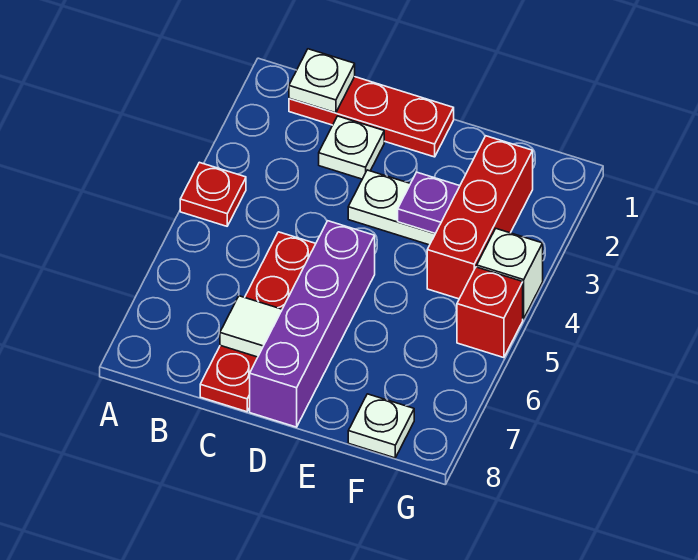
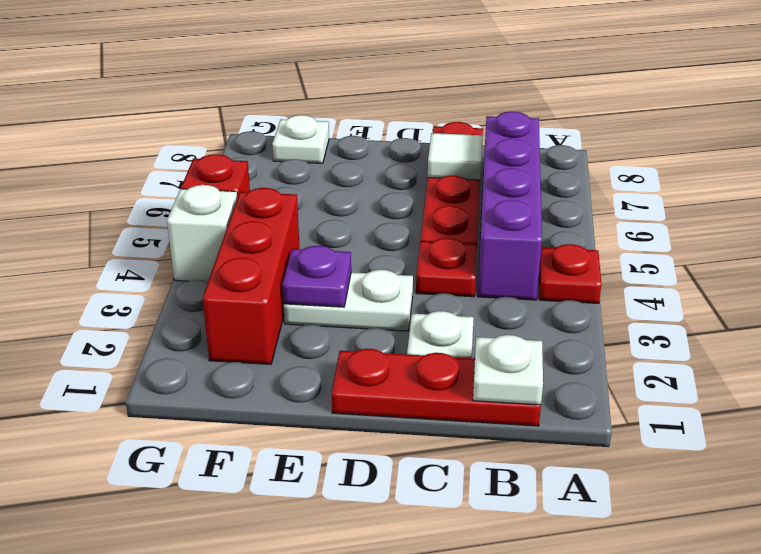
none -> red 1x1 plate [416,238,477,297]
purple 1x4 brick [250,221,375,427] -> purple 1x4 brick moved to [478,112,542,300]

